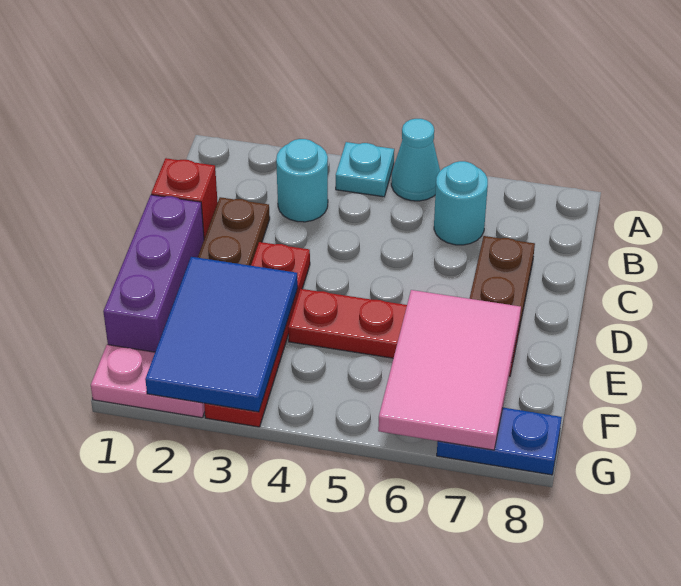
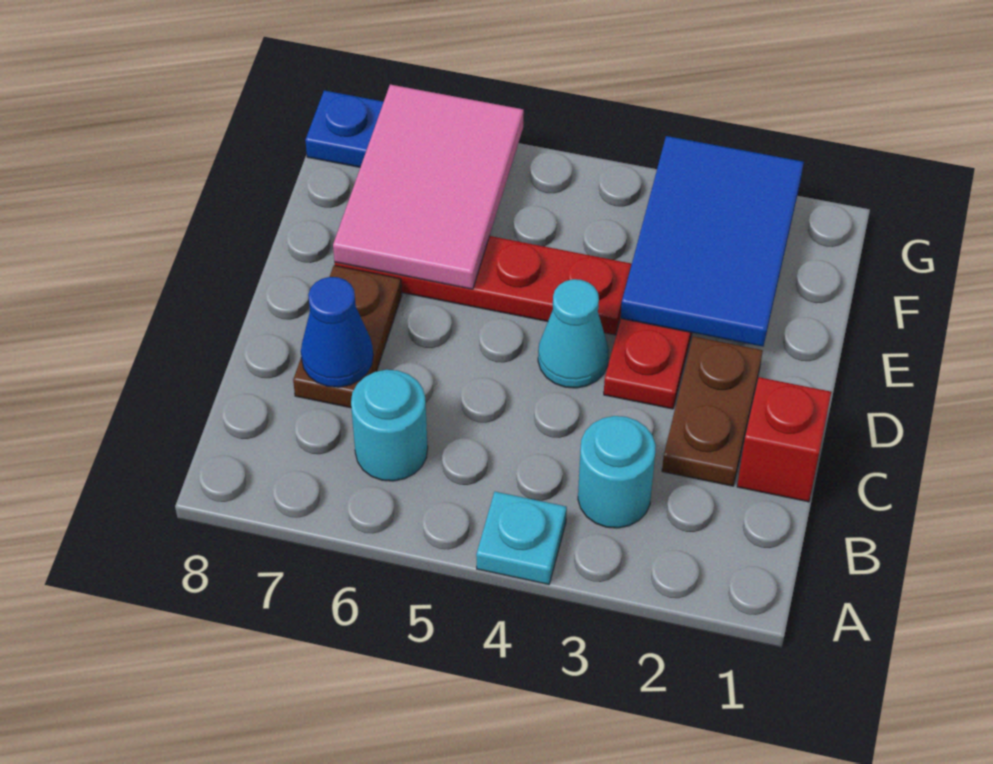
cyan 1x1 cone [391,119,440,201] -> cyan 1x1 cone moved to [538,279,609,388]
none -> blue 1x1 cone [301,277,373,387]
purple 1x3 brick [103,195,204,352] -> none
pink 1x2 plate [91,345,205,418] -> none

